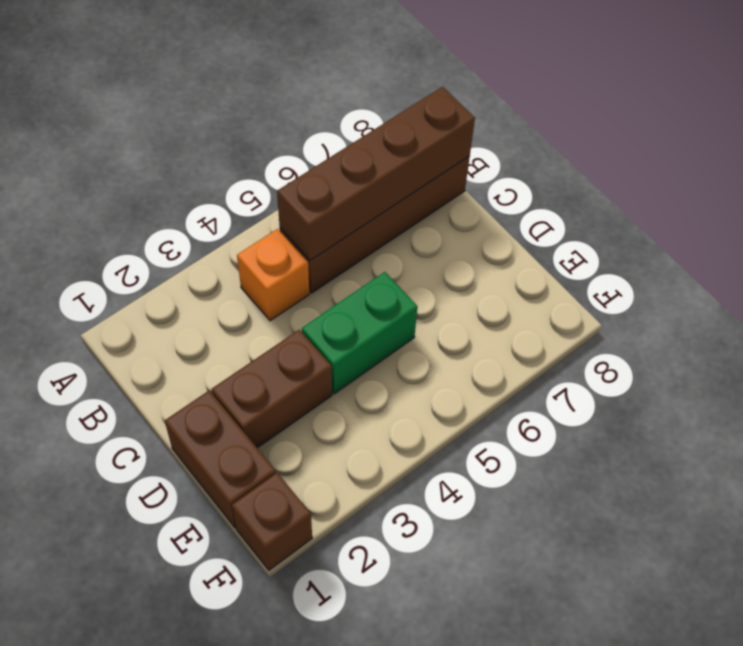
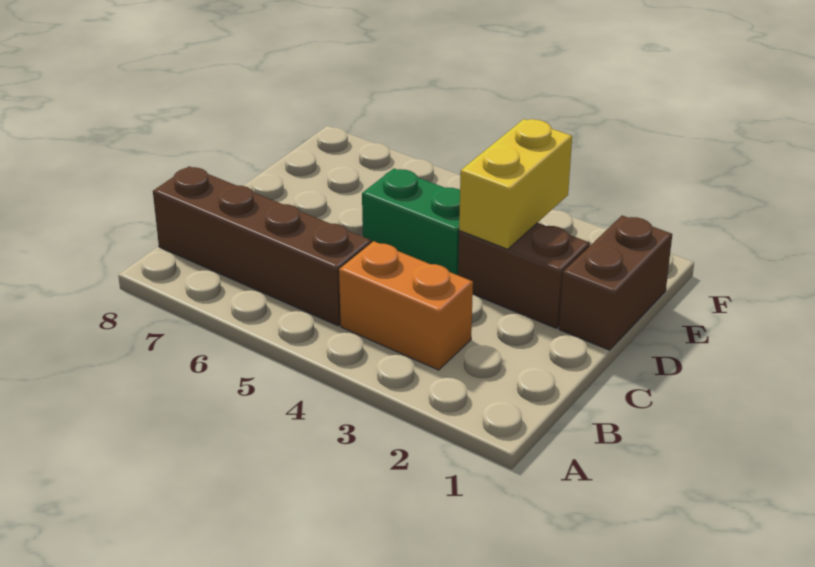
orange 1x1 brick [237,229,309,321] -> orange 1x2 brick [339,241,473,370]
brown 1x4 brick [277,87,475,260] -> none
none -> yellow 1x2 brick [459,119,572,249]
brown 1x1 brick [232,473,312,570] -> none

